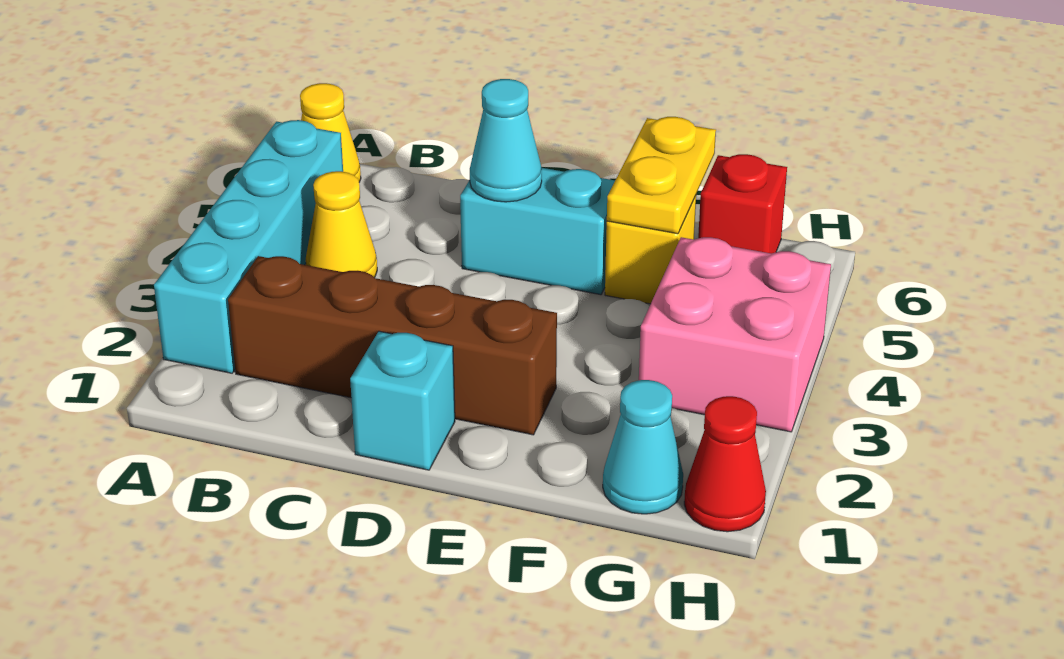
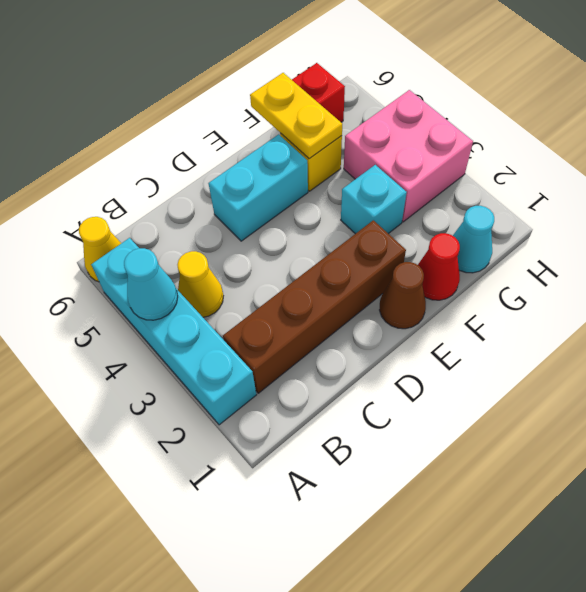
cyan 1x1 brick [350,331,455,470] -> cyan 1x1 brick moved to [341,165,407,234]
cyan 1x1 cone [470,79,542,202] -> cyan 1x1 cone moved to [124,248,178,320]
none -> brown 1x1 cone [380,262,426,329]
red 1x1 cone [684,396,766,532] -> red 1x1 cone moved to [418,233,460,300]

